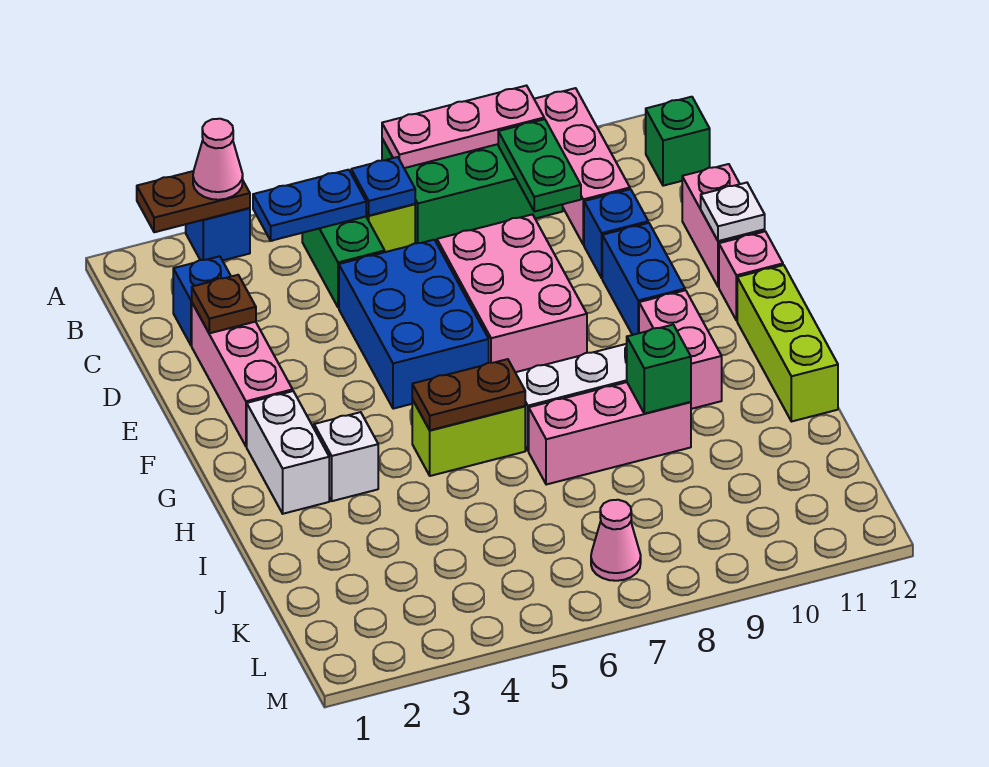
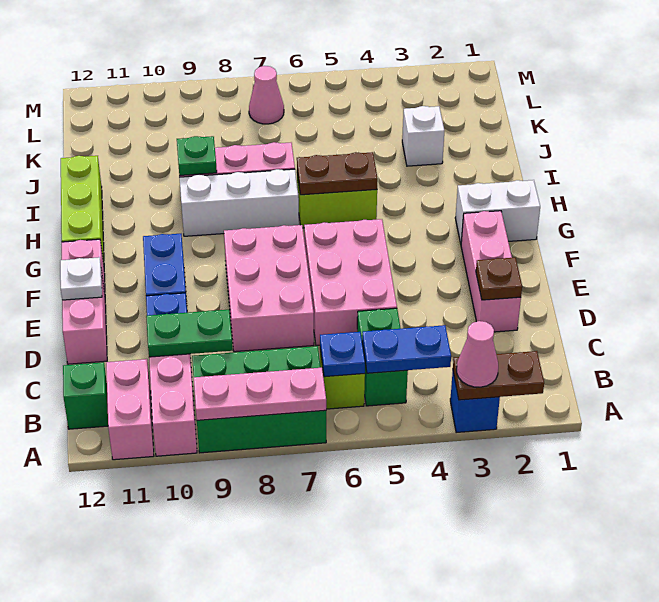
green 1x2 plate [498,119,581,211] -> green 1x2 plate turned to [146,310,233,357]
blue 1x1 brick [173,256,231,345] -> none
blue 2x3 brick [339,240,489,409] -> pink 2x3 brick [304,219,397,345]
white 1x2 brick [247,391,329,514] -> white 1x2 brick turned to [455,180,540,243]
pink 1x2 brick [639,290,722,409] -> pink 1x2 brick moved to [106,359,154,460]
white 1x1 brick [314,412,378,501] -> white 1x1 brick moved to [402,106,444,166]
green 1x1 brick [627,325,691,414] -> green 1x1 plate [177,136,217,176]

